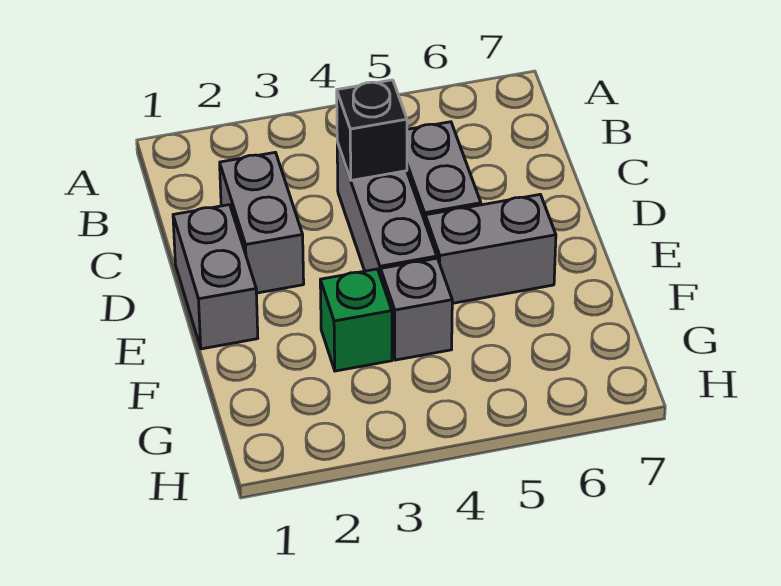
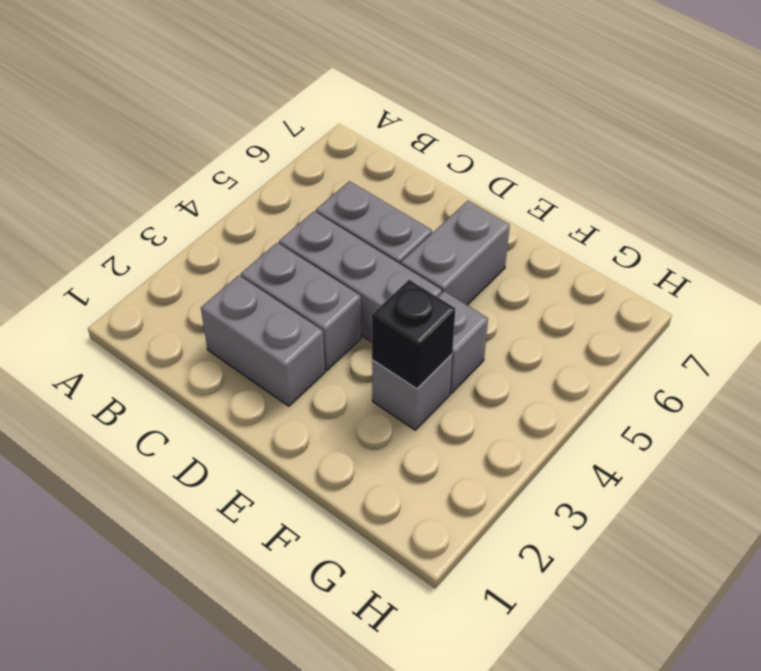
black 1x1 brick [337,80,407,180] -> black 1x1 brick moved to [372,280,455,389]
grey 1x2 brick [173,205,258,349] -> grey 1x2 brick moved to [241,243,361,371]
green 1x1 brick [320,269,392,371] -> grey 1x1 brick [372,354,452,430]

